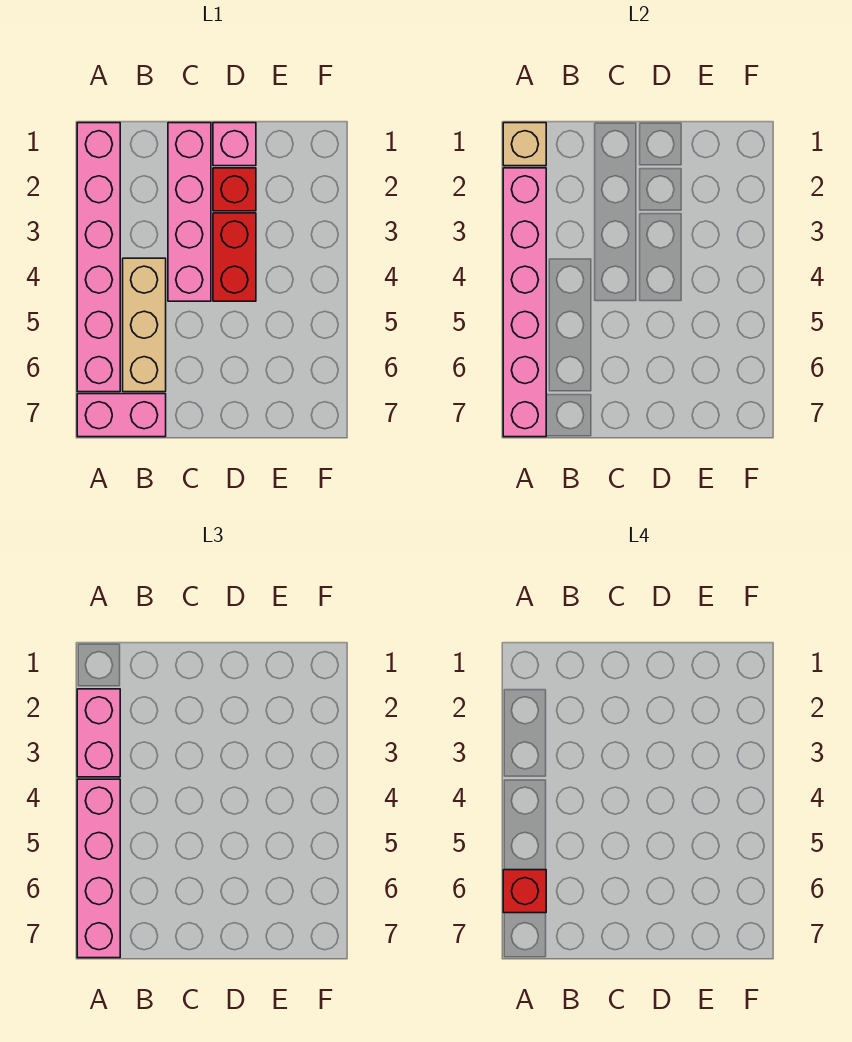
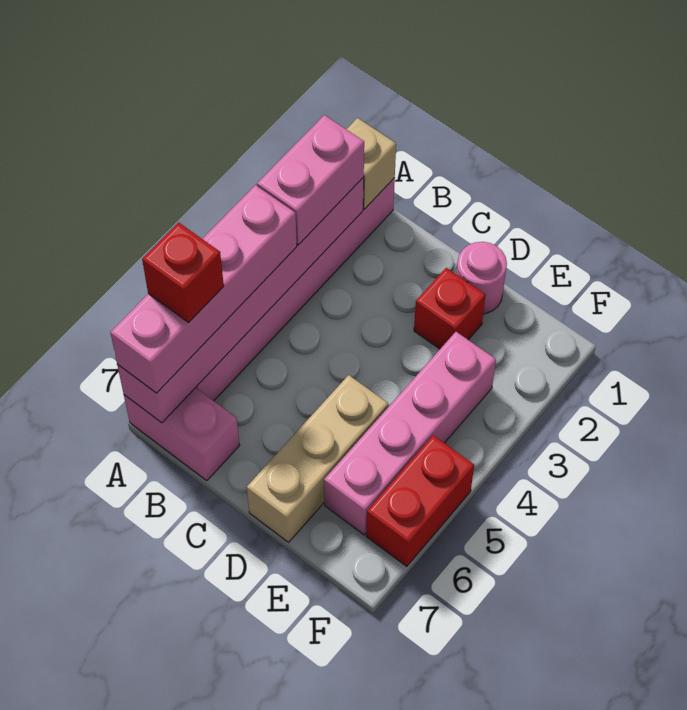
tan 1x3 brick [123,258,166,392] -> tan 1x3 brick moved to [247,375,388,542]
pink 1x4 brick [168,123,211,301] -> pink 1x4 brick moved to [324,332,496,535]
pink 1x1 brick [213,123,256,166] -> pink 1x1 round brick [456,242,507,314]
red 1x2 brick [213,213,256,301] -> red 1x2 brick moved to [366,435,474,566]

